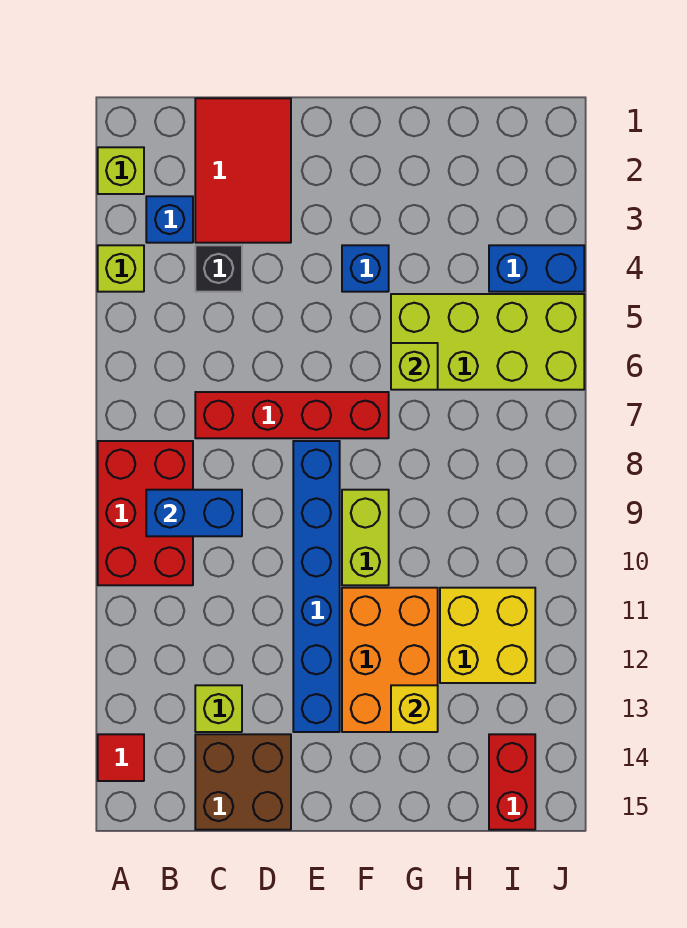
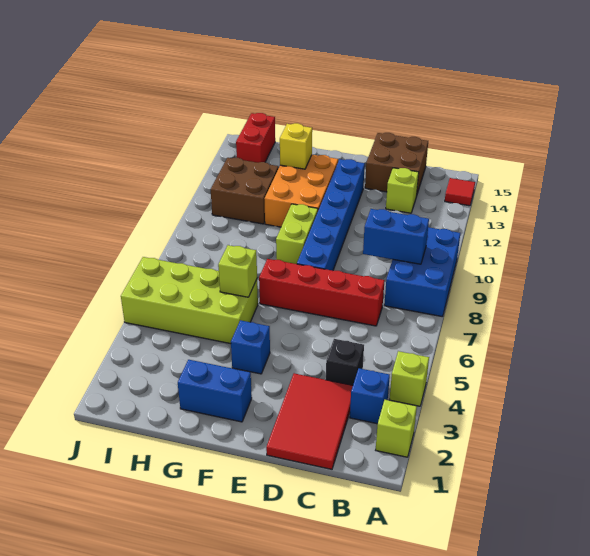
red 2x3 brick [98,441,193,585] -> blue 2x3 brick [384,227,460,317]
yellow 2x2 brick [440,588,535,683] -> brown 2x2 brick [211,158,278,224]
blue 1x2 brick [489,245,584,292] -> blue 1x2 brick moved to [178,360,252,422]

